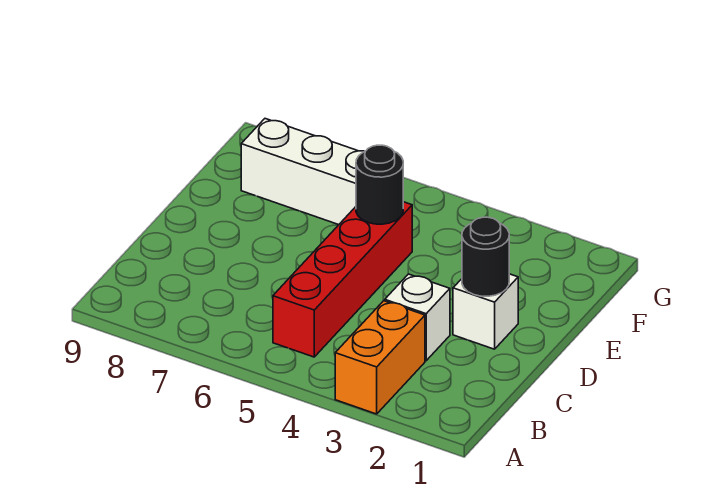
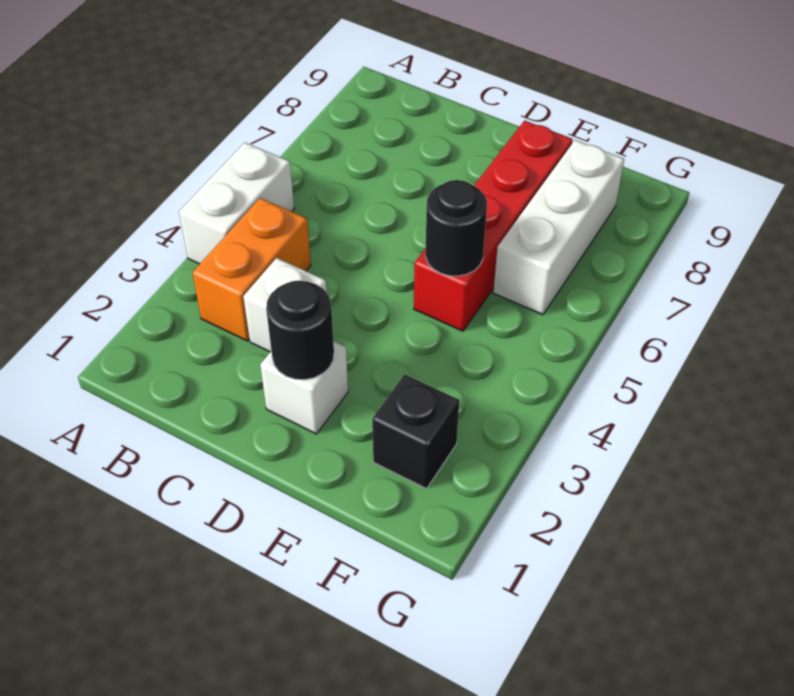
orange 1x2 brick [335,301,425,414] -> orange 1x2 brick turned to [192,198,311,341]
none -> white 1x2 brick [179,143,294,264]
red 1x4 brick [273,202,412,357] -> red 1x4 brick turned to [414,121,573,331]
none -> black 1x1 brick [372,374,459,489]

